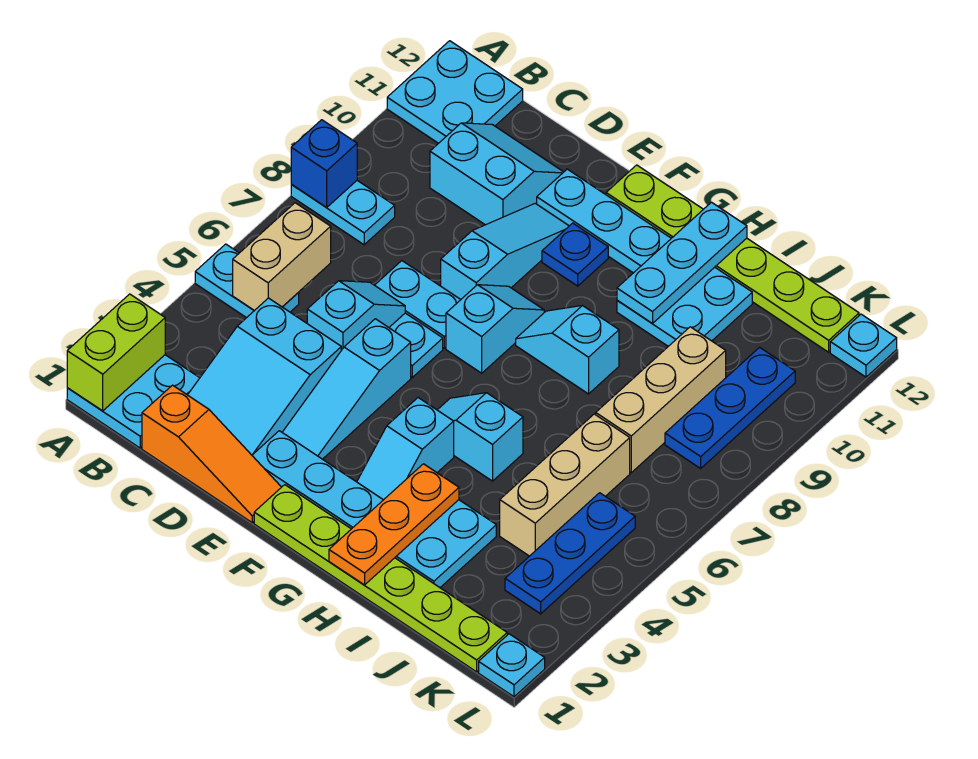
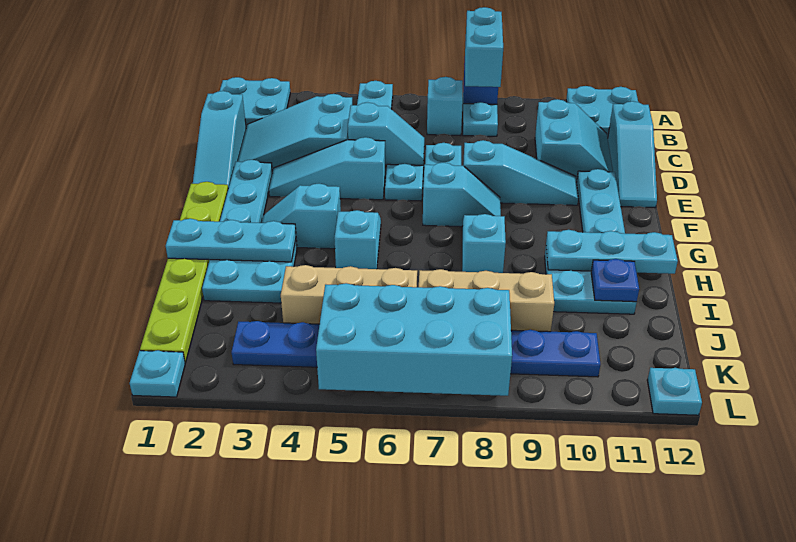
lime 1x2 brick [67,294,165,411] -> none
none -> cyan 1x2 brick [465,7,503,87]
tan 1x2 brick [233,203,331,311] -> none
none -> cyan 1x1 brick [427,77,463,135]
orange 1x3 slope [142,385,281,523] -> cyan 1x3 slope [193,91,246,188]
none -> cyan 1x3 slope [608,101,657,208]
blue 1x1 plate [542,223,608,286] -> blue 1x1 plate moved to [591,259,639,302]
lime 1x6 plate [606,165,859,352] -> none
orange 1x3 plate [329,464,459,585] -> cyan 1x3 plate [166,219,296,262]
none -> cyan 2x4 brick [316,283,512,396]

